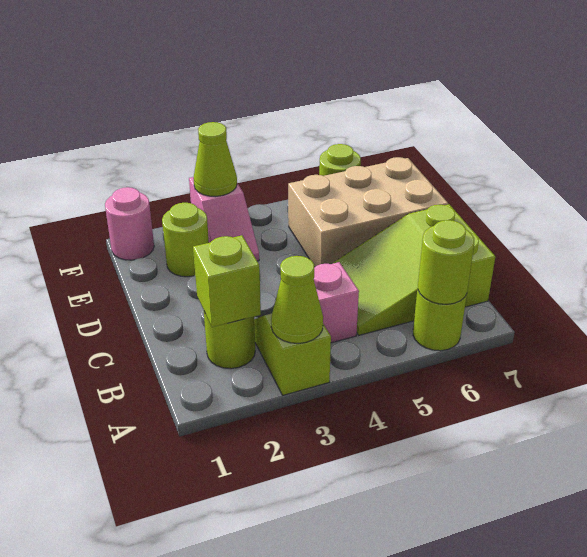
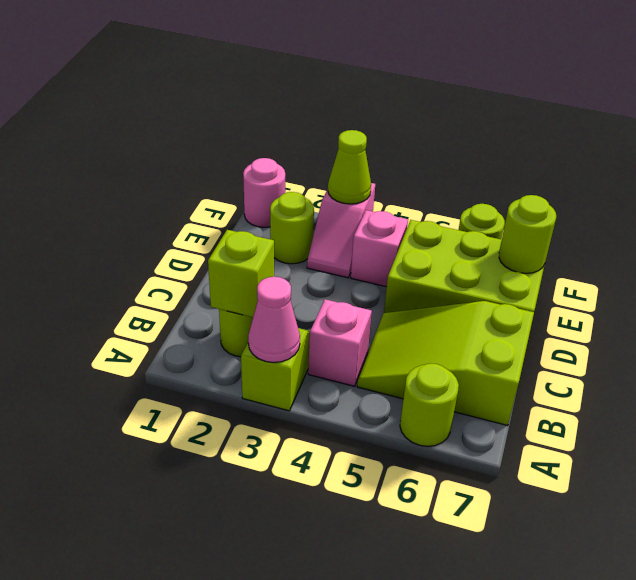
lime 1x1 cone [271,256,323,343] -> pink 1x1 cone [248,277,300,362]
lime 1x1 round brick [418,220,474,304] -> lime 1x1 round brick moved to [499,195,556,273]
tan 2x3 brick [288,157,448,267] -> lime 2x3 brick [384,220,545,313]
none -> pink 1x1 brick [351,210,408,287]

